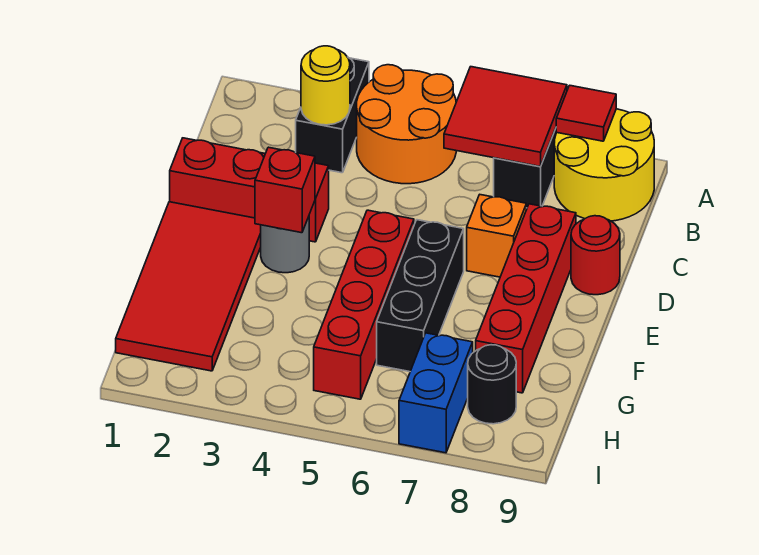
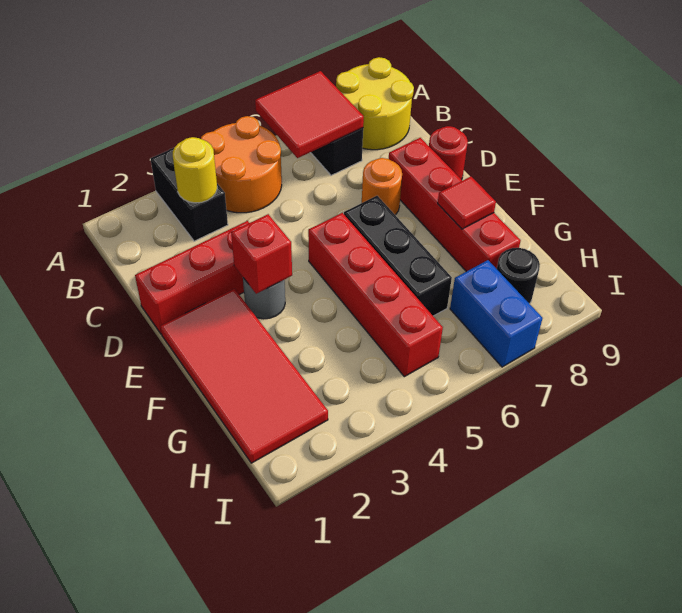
red 1x1 tile [556,85,616,141] -> red 1x1 tile moved to [438,177,496,229]
orange 1x1 brick [467,195,526,277] -> orange 1x1 round brick [362,158,402,215]

